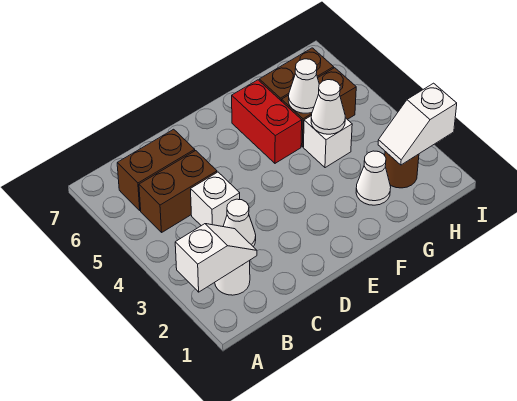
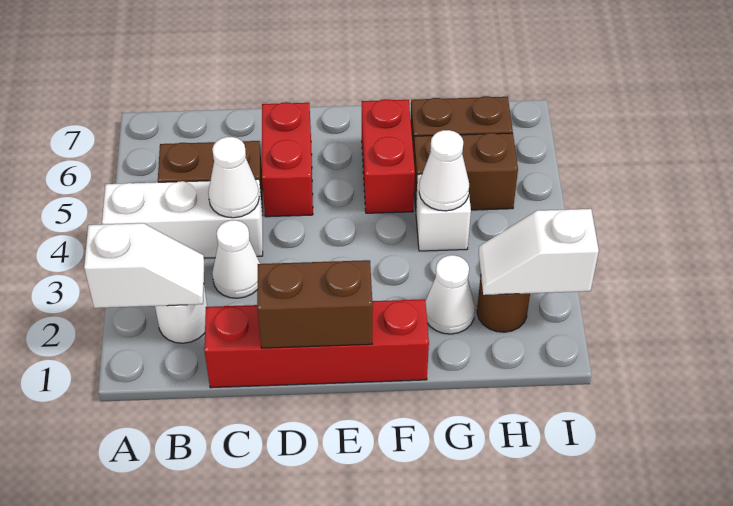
brown 1x2 brick [117,129,195,210] -> brown 1x2 brick moved to [257,260,373,348]
none -> red 1x4 brick [204,299,429,388]
white 1x1 brick [191,172,240,227] -> white 1x3 brick [102,179,263,258]
none -> red 1x2 brick [262,102,313,217]
white 1x1 cone [288,59,319,113] -> white 1x1 cone moved to [208,137,259,218]

